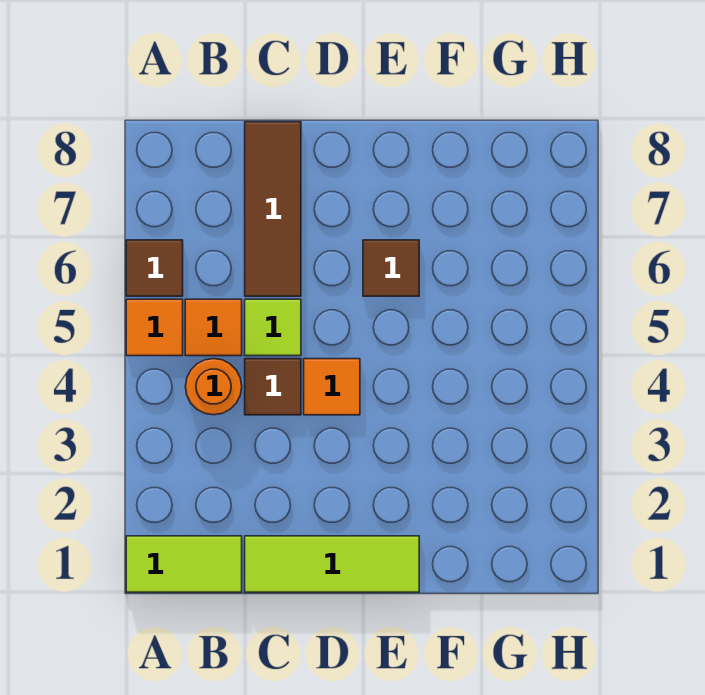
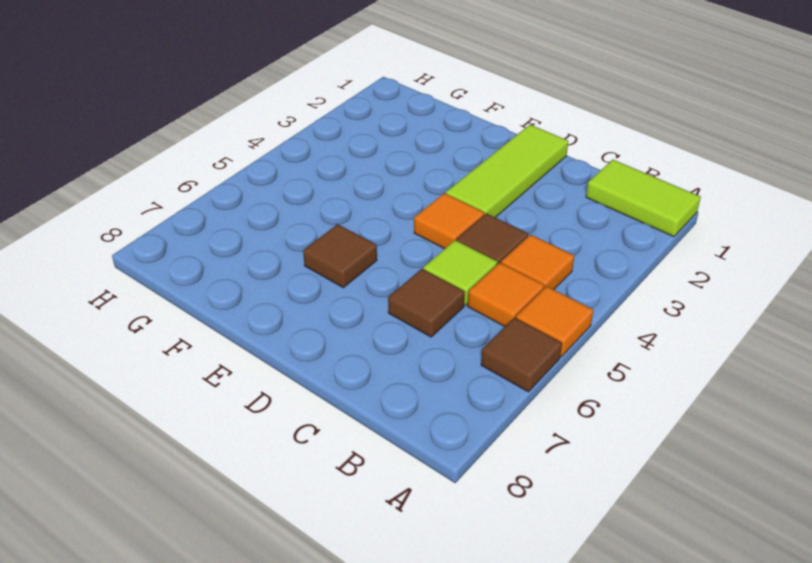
orange 1x1 round brick [185,359,242,415] -> orange 1x1 tile [501,235,574,290]
lime 1x3 tile [245,536,419,592] -> lime 1x3 tile turned to [446,125,568,217]
brown 1x3 tile [245,122,301,296] -> brown 1x1 tile [388,269,465,337]

